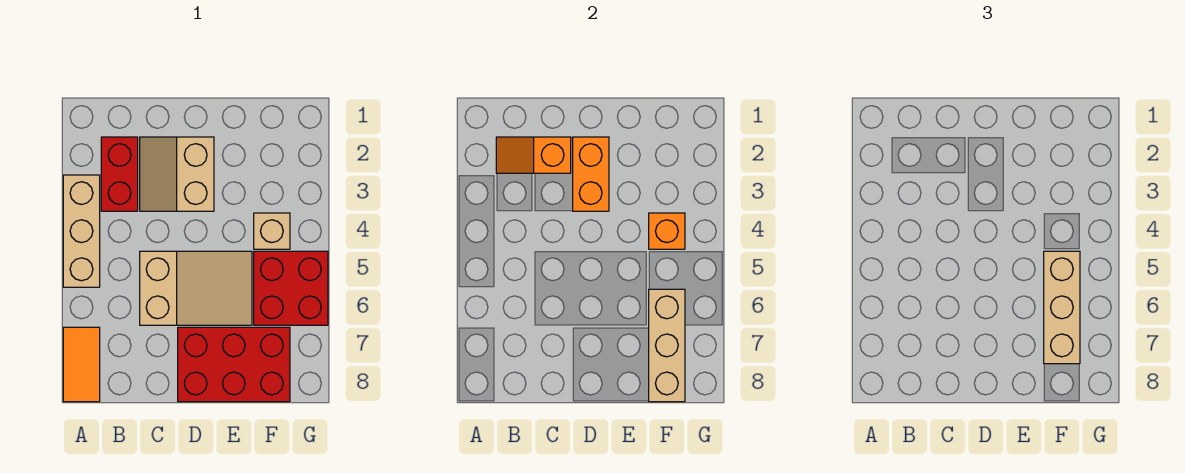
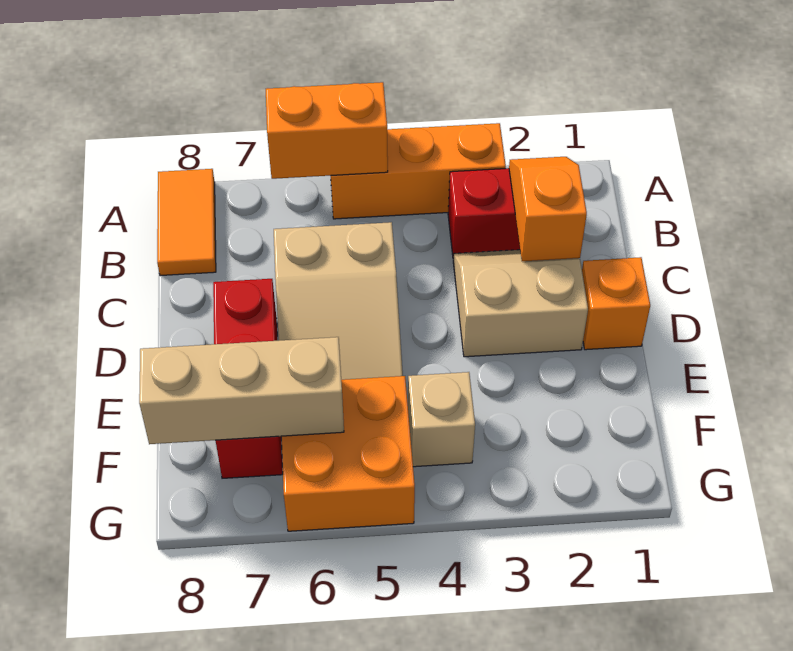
tan 1x3 brick [63,175,100,287] -> orange 1x3 brick [331,123,506,219]
orange 1x2 tile [63,327,100,402] -> orange 1x2 tile turned to [157,169,216,276]
orange 1x2 brick [573,137,609,211] -> orange 1x2 brick moved to [266,82,388,179]
red 2x3 brick [178,327,290,402] -> red 1x3 brick [213,279,283,478]
orange 1x1 brick [649,213,685,249] -> orange 1x1 brick moved to [582,257,650,350]
red 2x2 brick [254,251,328,325] -> orange 2x2 brick [281,376,415,531]
tan 1x3 brick [1044,251,1080,364] -> none

